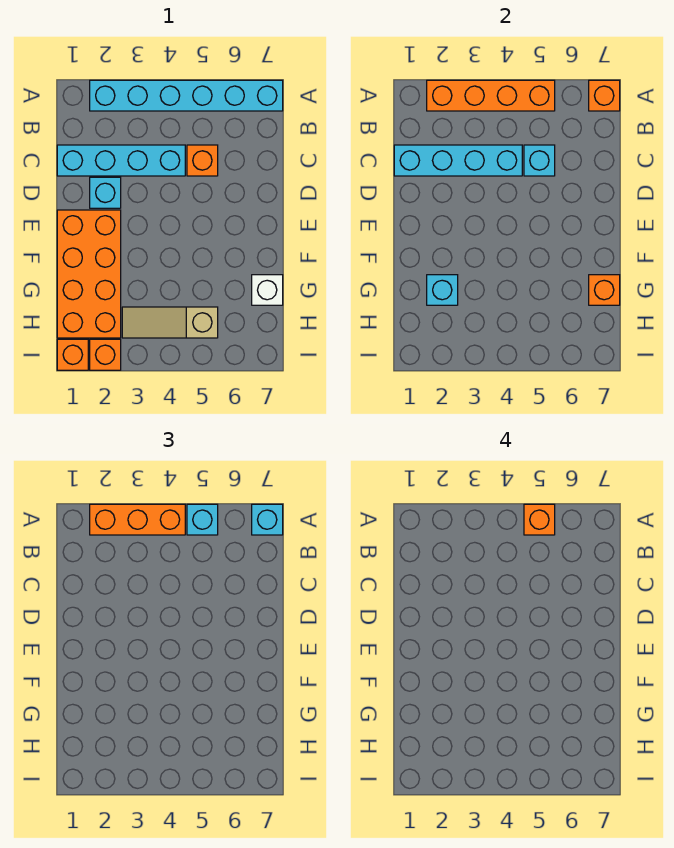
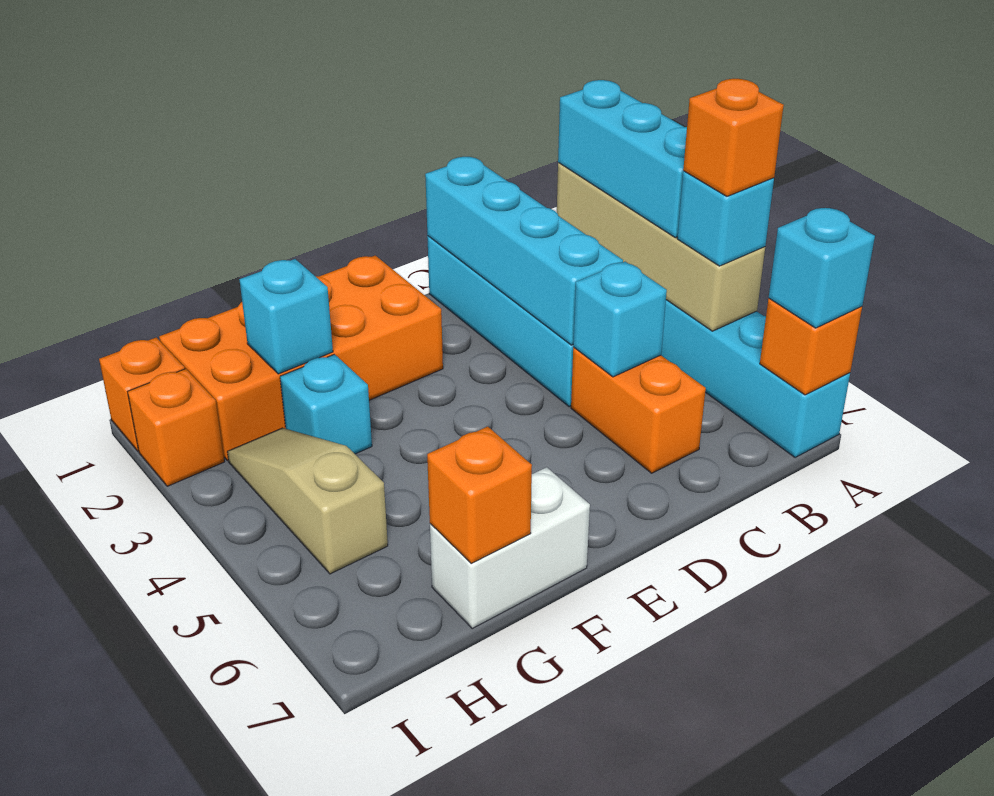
orange 1x4 brick [427,80,555,111] -> tan 1x4 brick [557,163,765,331]
orange 1x3 brick [90,504,185,535] -> cyan 1x3 brick [558,80,687,238]
orange 1x1 brick [187,145,218,176] -> orange 1x2 brick [571,348,706,473]
cyan 1x1 brick [90,177,121,208] -> cyan 1x1 brick moved to [280,354,372,454]
white 1x1 brick [252,275,283,305] -> white 1x2 brick [430,467,590,628]

